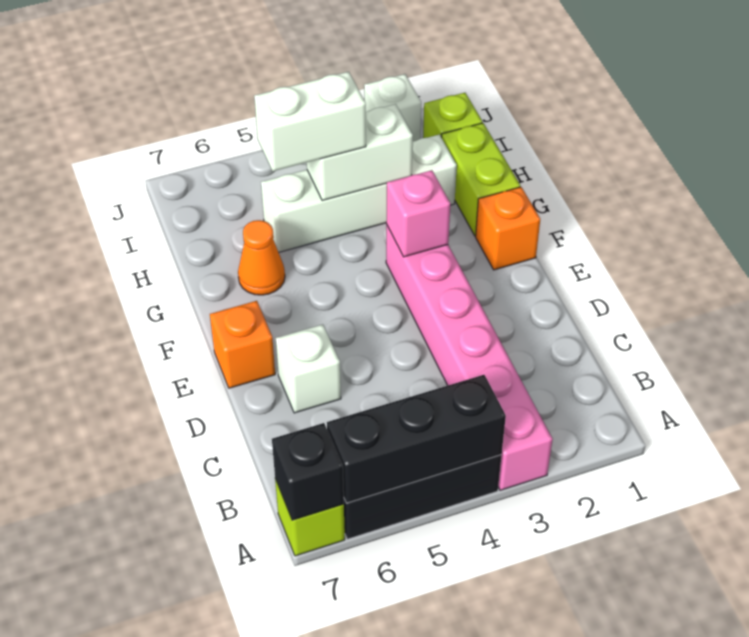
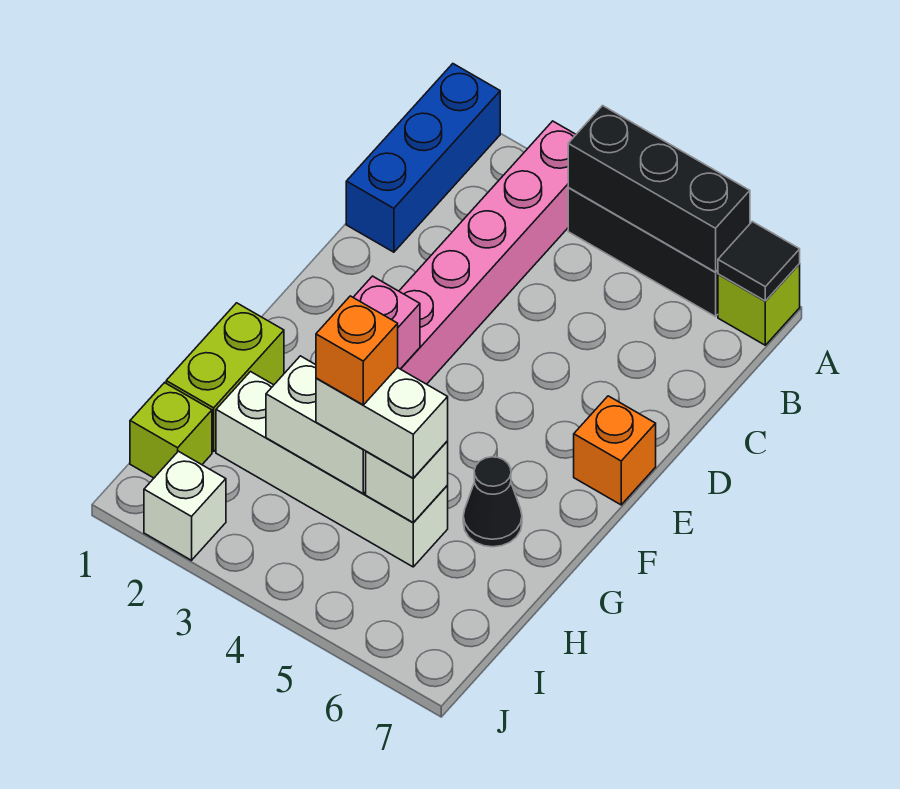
none -> blue 1x3 brick [346,64,500,252]
black 1x1 brick [272,423,344,520] -> black 1x1 tile [718,222,800,301]
white 1x1 brick [276,324,341,413] -> white 1x1 brick moved to [366,441,448,523]
orange 1x1 brick [476,187,540,270] -> orange 1x1 brick moved to [316,296,398,405]
orange 1x1 cone [238,220,285,295] -> black 1x1 cone [463,457,522,547]

